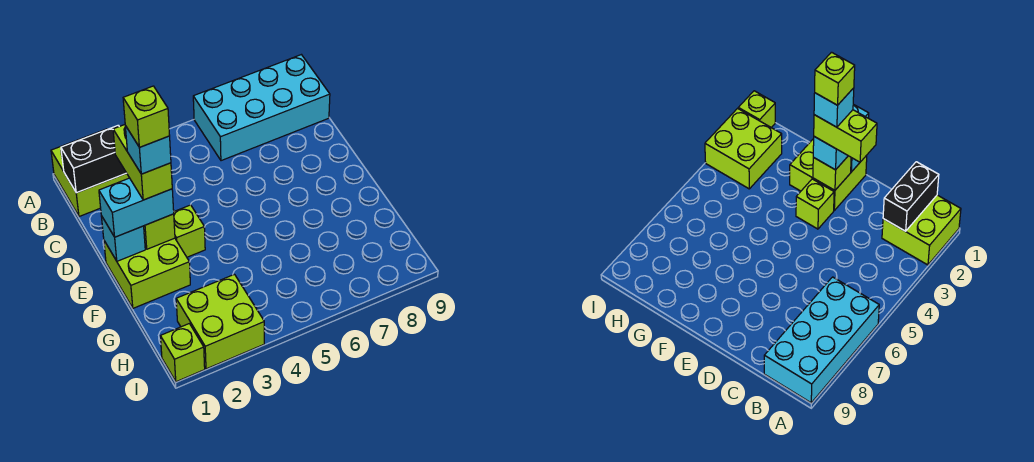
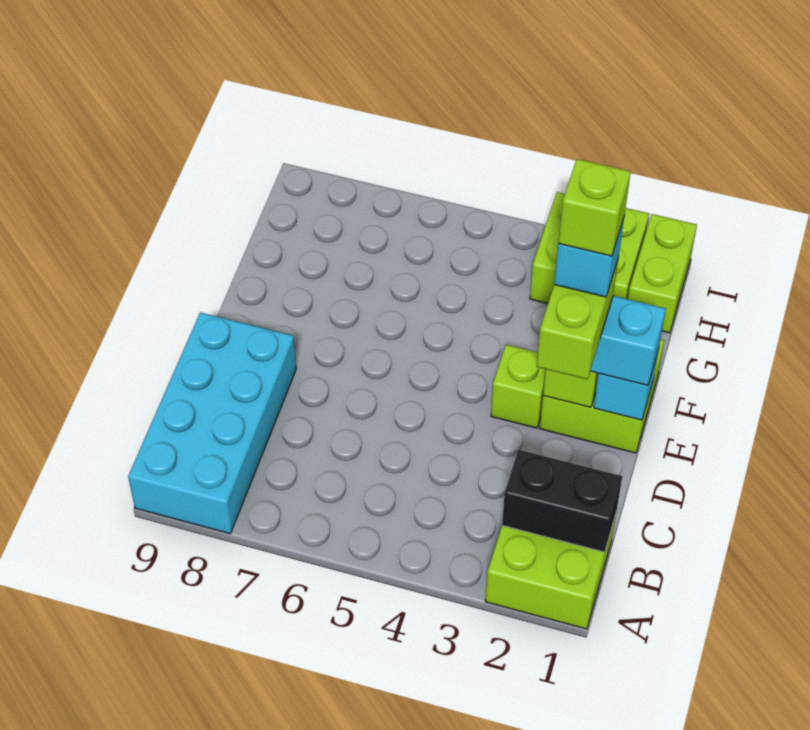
cyan 2x4 brick [193,55,330,161] -> cyan 2x4 brick turned to [128,312,296,534]
lime 1x1 brick [160,324,205,382] -> lime 1x2 brick [628,214,697,333]

